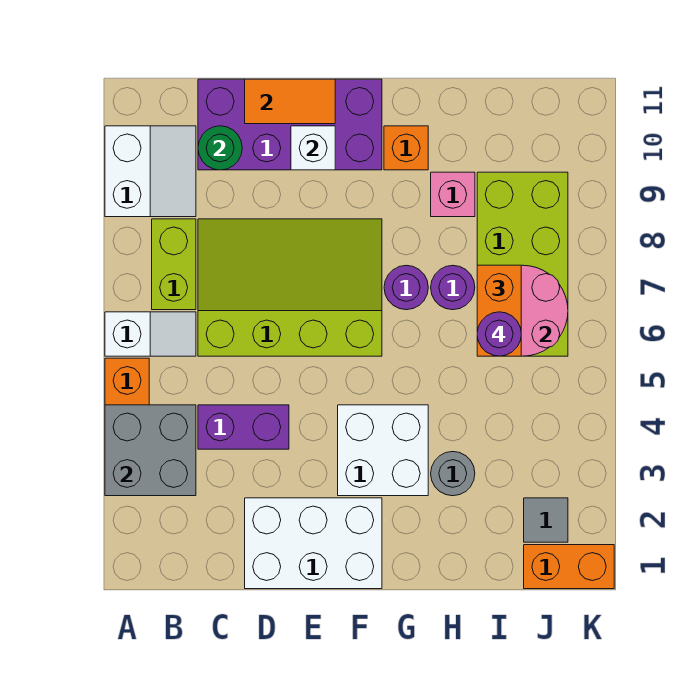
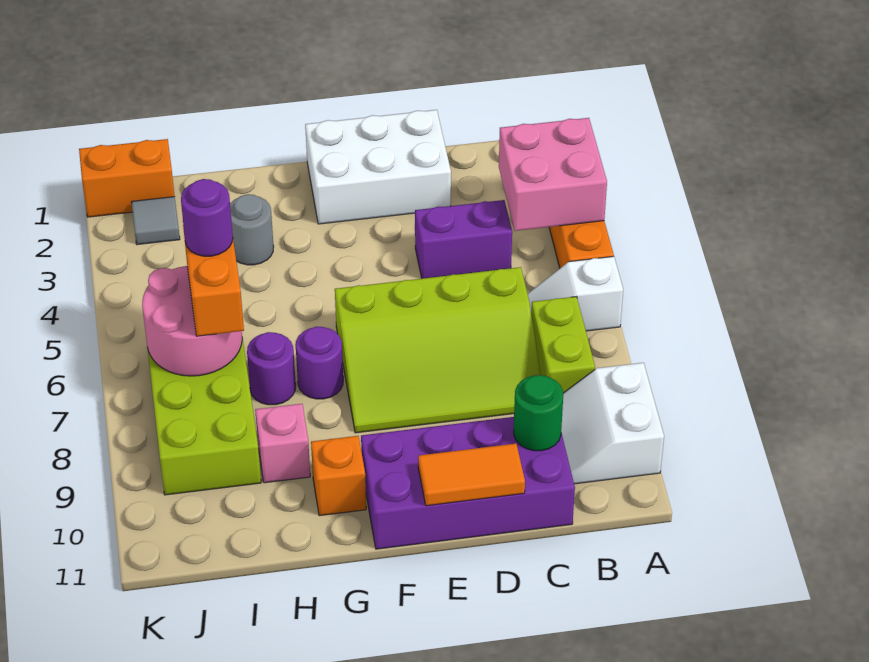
grey 2x2 brick [105,405,196,496] -> pink 2x2 brick [499,118,607,231]
white 1x1 brick [291,126,335,170] -> none
white 2x2 brick [338,405,428,496] -> none

